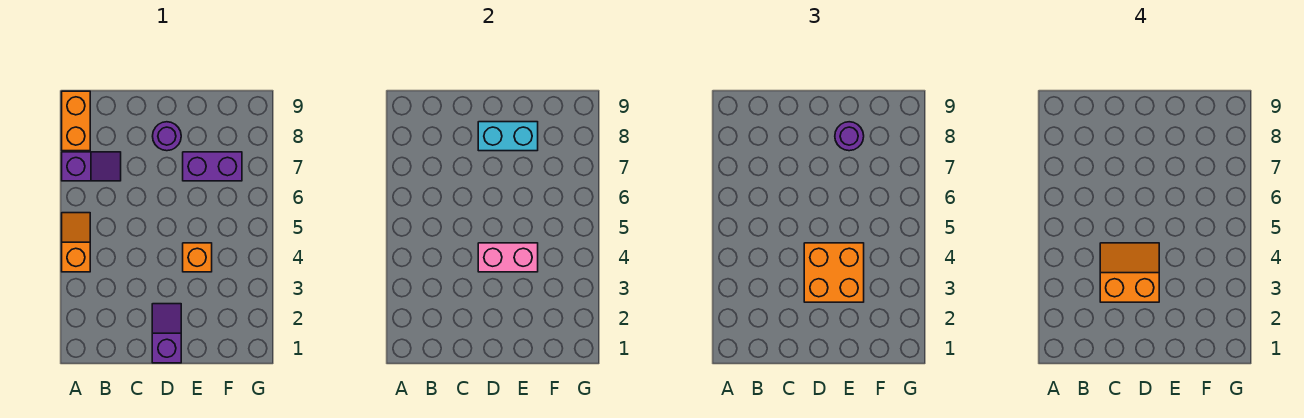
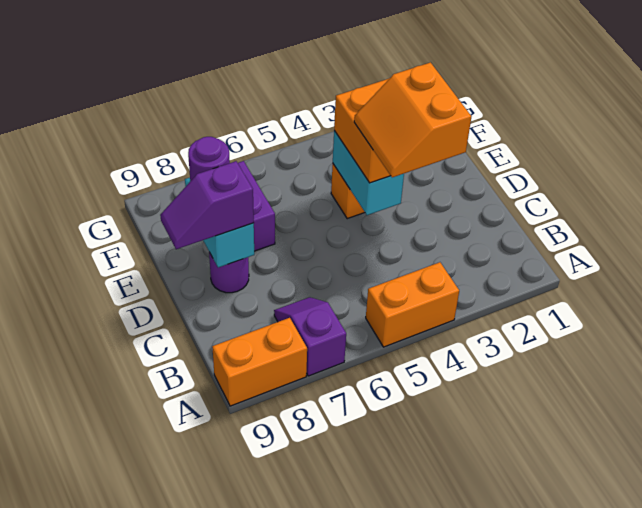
orange 1x2 slope [62,213,90,272] -> orange 1x2 brick [366,262,459,347]
purple 1x2 slope [152,304,181,363] -> purple 1x2 slope moved to [160,161,254,249]
pink 1x2 brick [478,243,538,272] -> cyan 1x2 brick [333,131,404,215]

